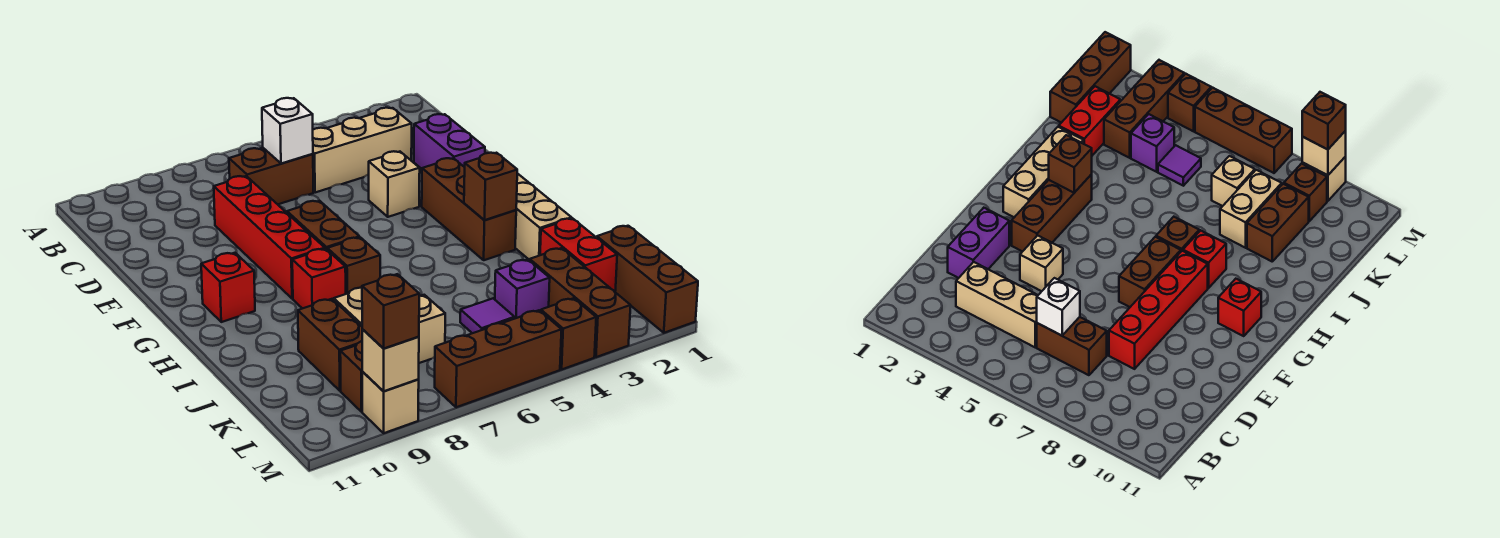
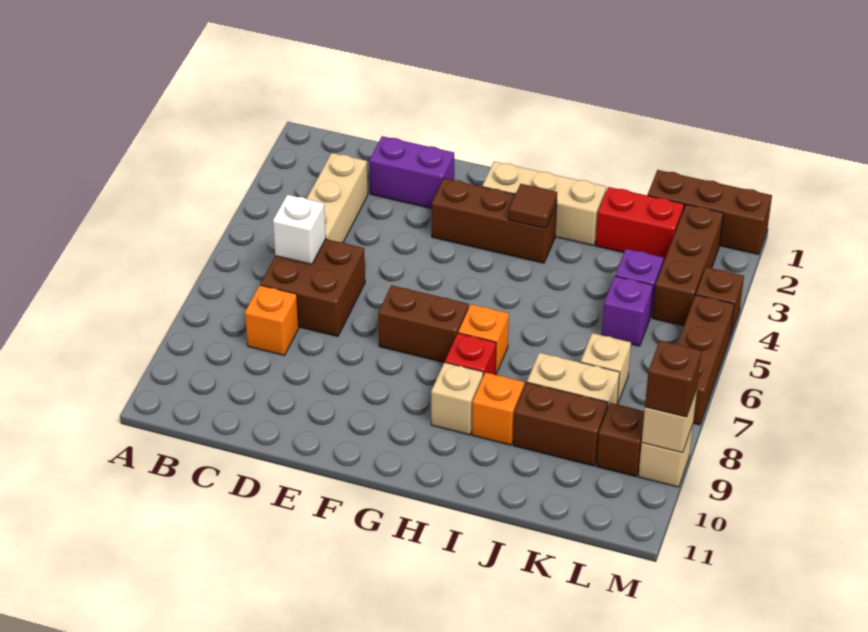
brown 1x2 brick [229,148,313,204] -> brown 2x2 brick [260,239,365,336]
none -> orange 1x1 brick [245,285,299,356]
red 1x4 brick [214,176,325,299] -> none
tan 1x1 brick [369,151,420,217] -> tan 1x1 brick moved to [431,362,483,435]
red 1x1 brick [201,253,255,322] -> none
brown 1x1 brick [464,153,517,220] -> brown 1x1 tile [509,184,557,228]
brown 1x1 brick [327,237,380,294] -> orange 1x1 brick [458,304,509,375]
none -> orange 1x1 brick [472,372,525,445]
brown 1x3 brick [530,248,631,357] -> brown 1x3 brick turned to [652,204,723,326]
purple 1x1 tile [460,298,515,333] -> purple 1x1 brick [602,276,653,346]

